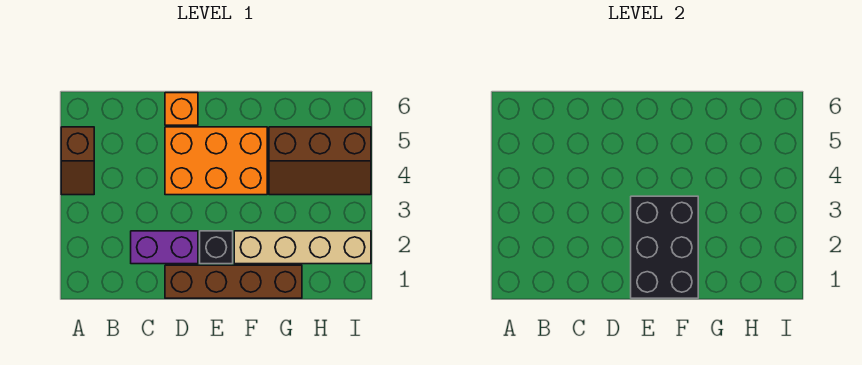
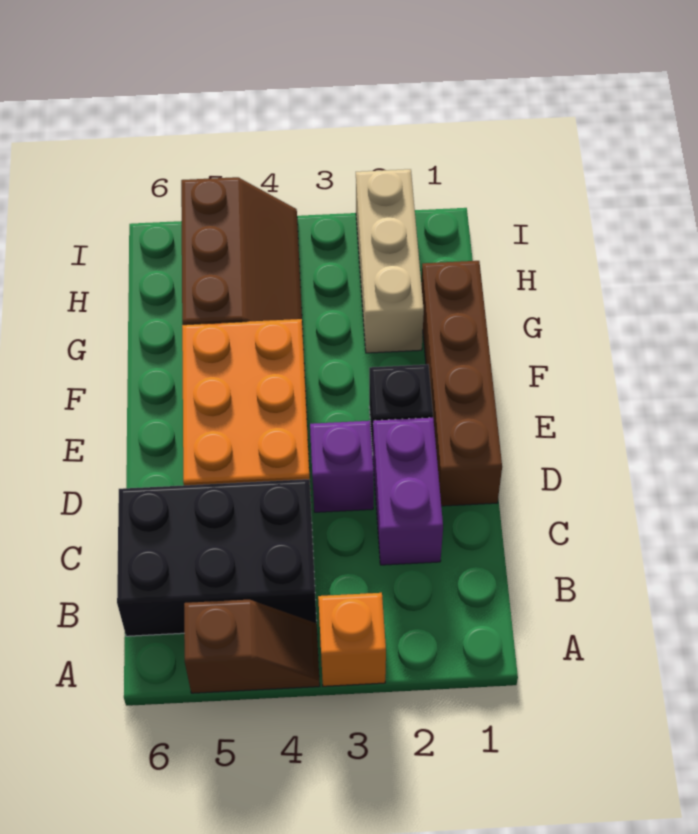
none -> purple 1x1 brick [310,421,374,512]
orange 1x1 brick [165,93,198,125] -> orange 1x1 brick moved to [318,593,386,686]
black 2x3 brick [631,196,698,298] -> black 2x3 brick moved to [117,479,317,636]
tan 1x4 brick [234,231,371,264] -> tan 1x3 brick [356,169,424,353]

